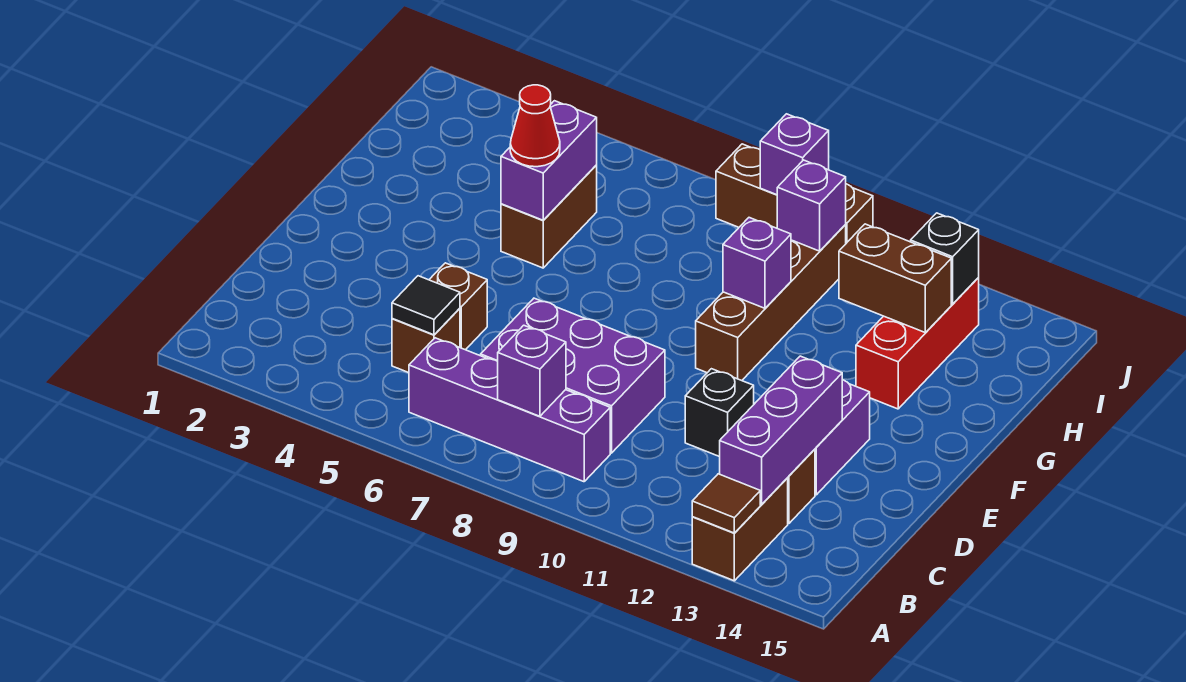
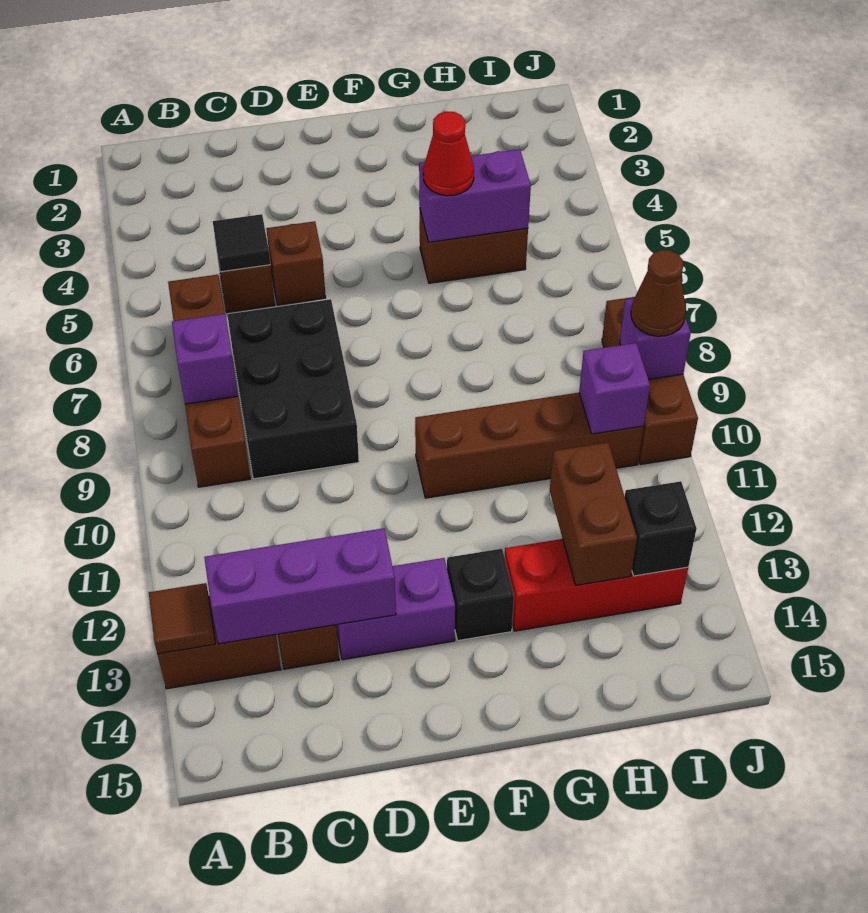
purple 1x4 brick [409,338,610,482] -> brown 1x4 brick [168,275,250,487]
purple 2x3 brick [481,298,665,453] -> black 2x3 brick [227,299,359,479]
black 1x1 brick [685,369,754,457] -> black 1x1 brick moved to [447,549,514,640]
purple 1x1 brick [723,218,791,308] -> none
none -> brown 1x1 cone [631,250,686,336]

